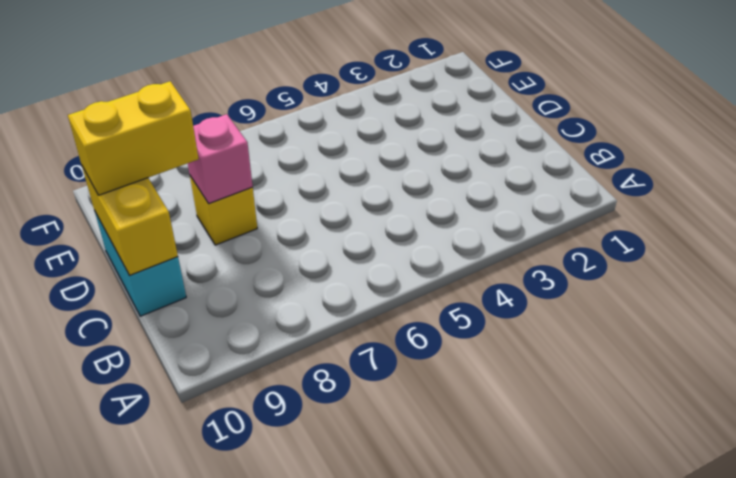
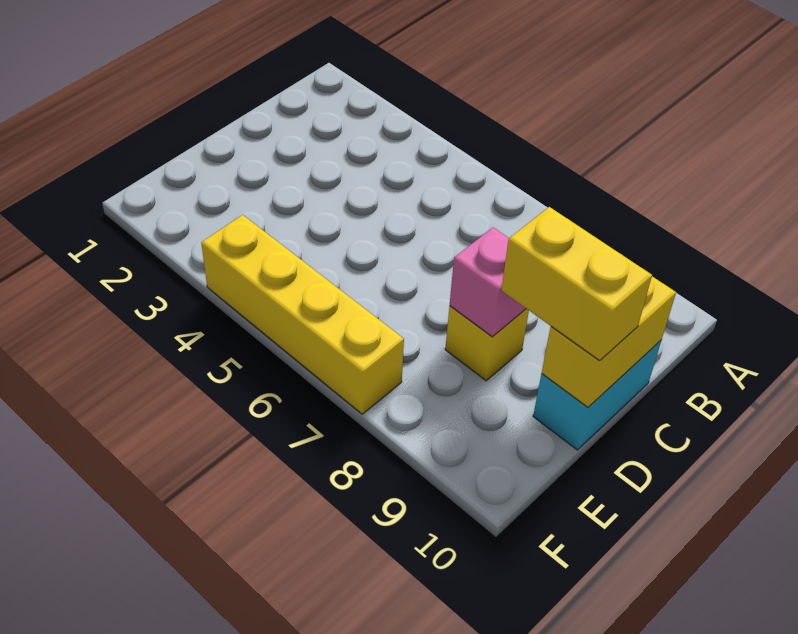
none -> yellow 1x4 brick [201,215,404,414]

